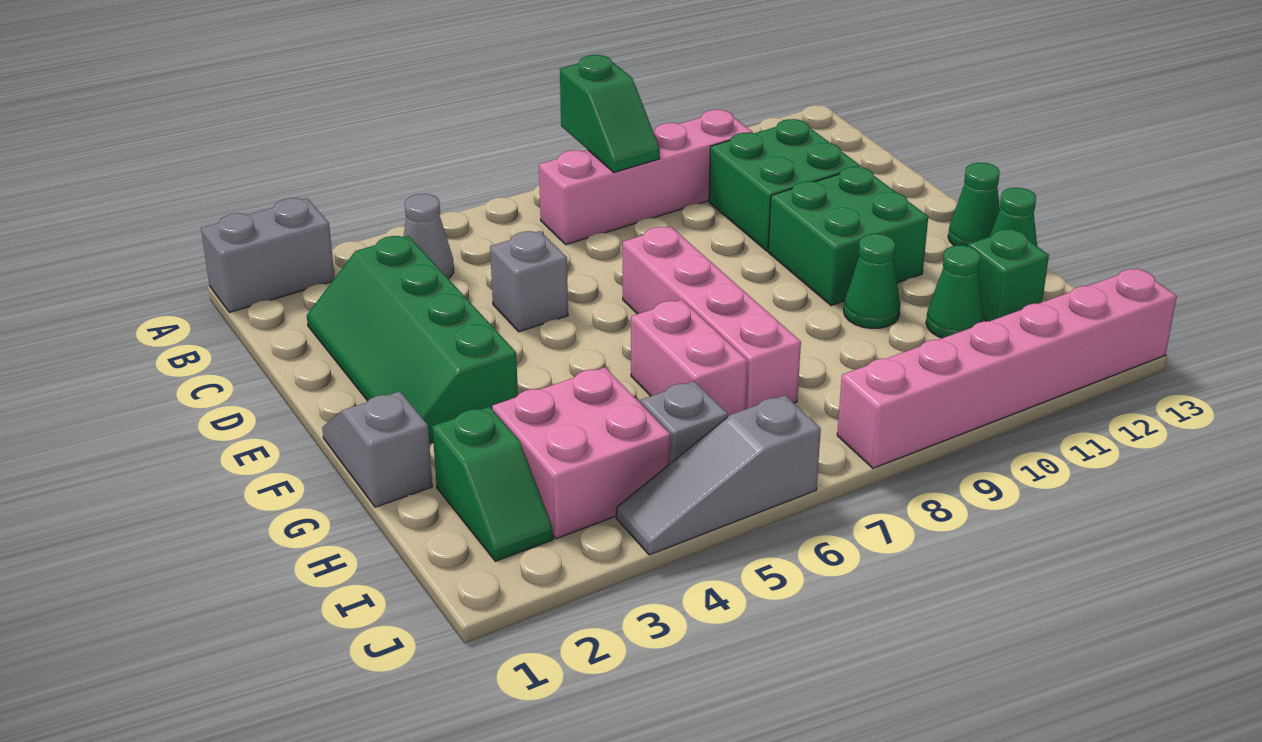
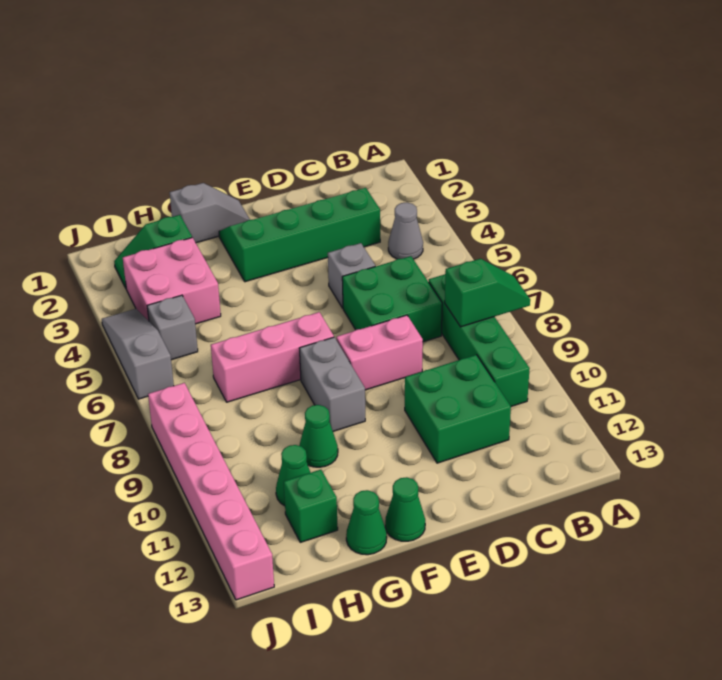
grey 1x2 brick [201,198,335,312] -> grey 1x2 brick moved to [299,337,365,431]
green 1x2 slope [560,55,660,172] -> green 1x2 slope turned to [445,259,530,327]
pink 1x4 brick [539,110,753,245] -> green 1x4 brick [429,274,530,406]
pink 1x4 brick [623,227,801,409] -> pink 1x3 brick [211,312,334,402]
green 2x2 brick [768,167,928,306] -> green 2x2 brick moved to [342,256,442,342]
pink 1x2 brick [631,300,747,416] -> pink 1x2 brick moved to [336,315,423,390]

